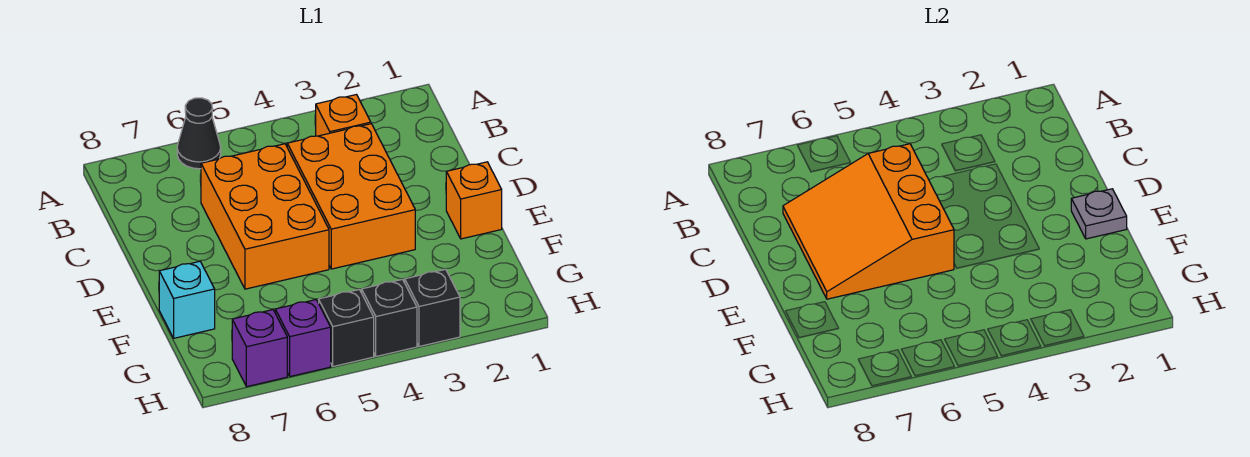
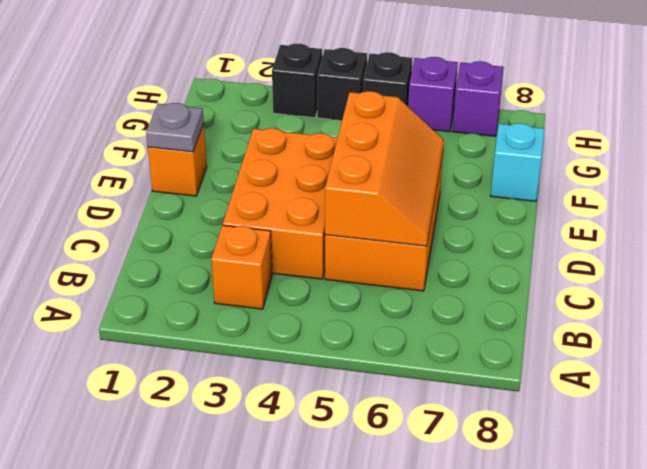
black 1x1 cone [177,98,221,169] -> none
orange 3x3 slope [783,144,954,299] -> orange 2x3 slope [325,91,444,246]

